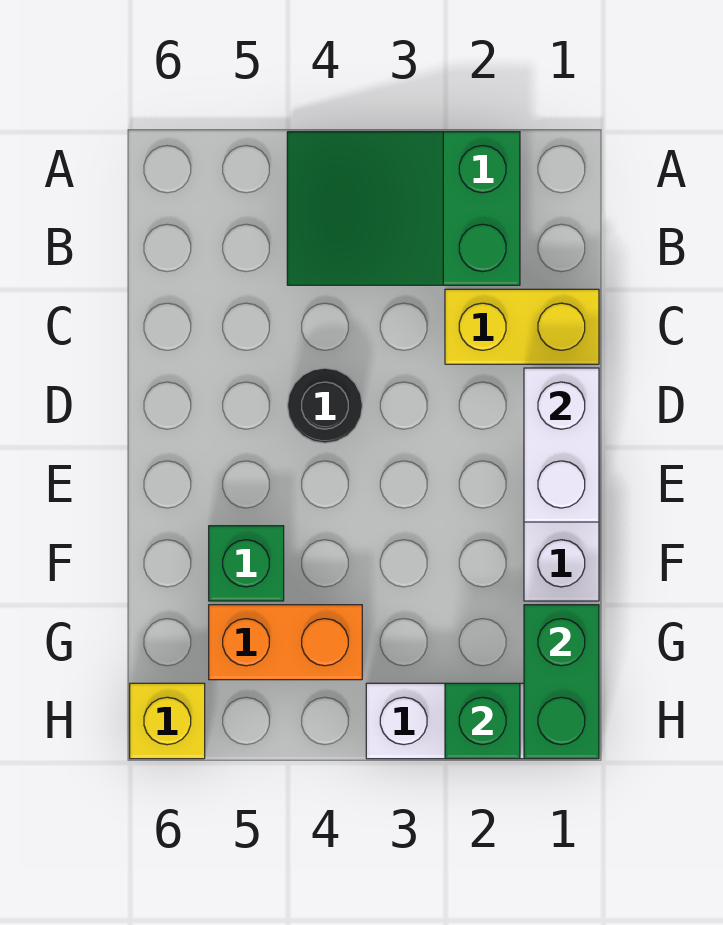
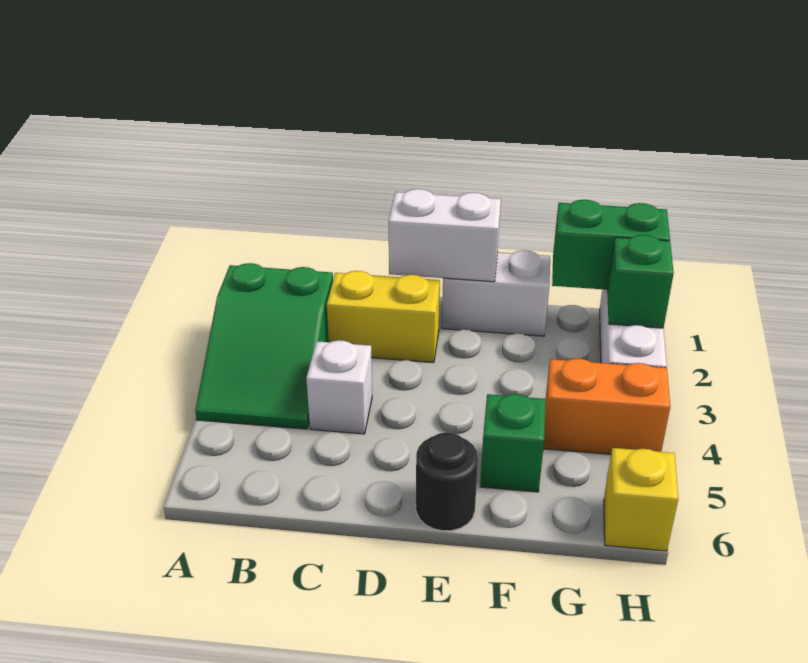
yellow 1x2 brick [445,289,599,364] -> yellow 1x2 brick turned to [327,271,440,363]
none -> white 1x1 brick [306,340,372,434]
black 1x1 round brick [287,368,362,443] -> black 1x1 round brick moved to [416,432,478,531]
orange 1x2 brick [209,605,362,680] -> orange 1x2 brick turned to [543,358,670,454]

